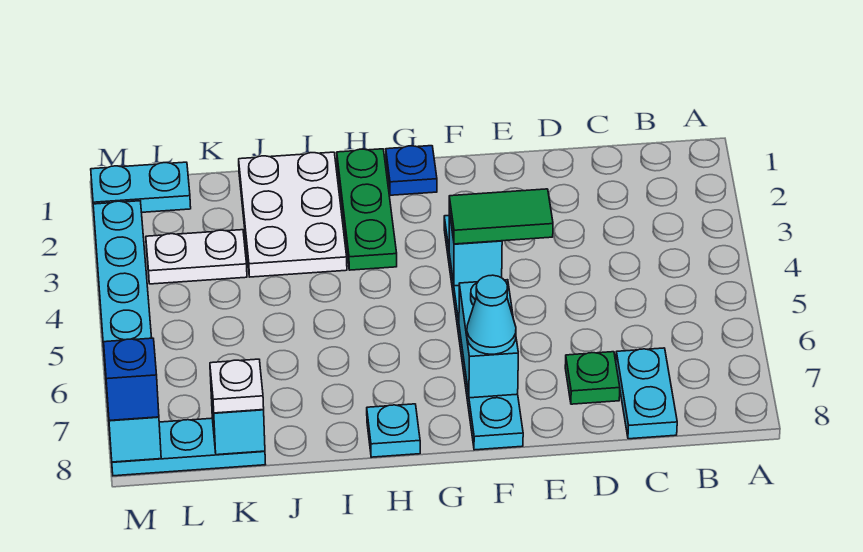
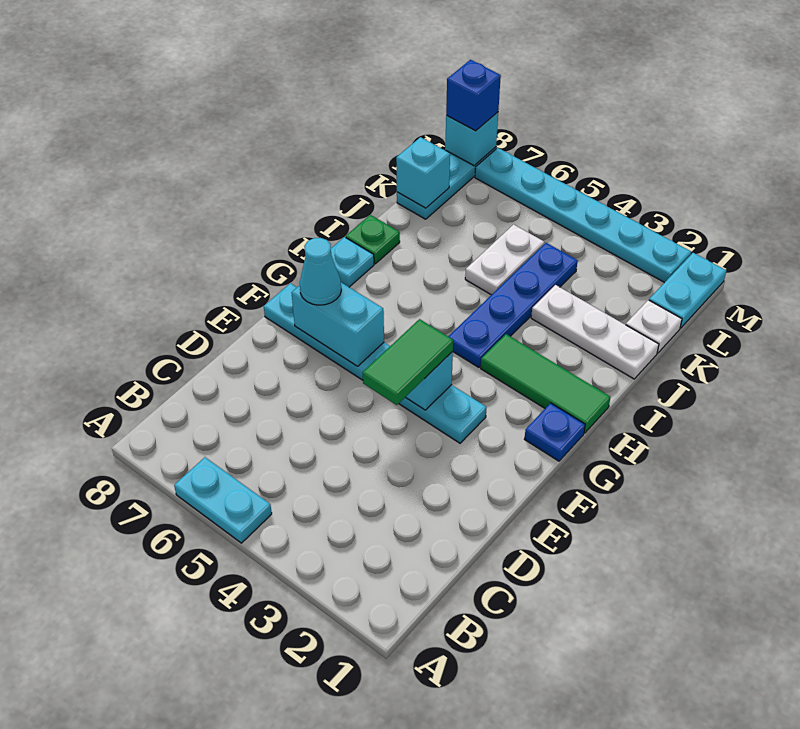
cyan 1x2 plate [616,348,677,439] -> cyan 1x2 plate moved to [174,457,272,543]
green 1x1 plate [565,352,620,404] -> green 1x1 plate moved to [346,215,400,264]
green 1x3 plate [337,149,397,270] -> green 1x3 tile [481,334,610,433]
none -> blue 1x4 plate [448,243,578,367]
white 2x3 plate [239,152,347,277] -> white 1x3 plate [531,285,659,379]
white 1x2 plate [146,230,247,284] -> white 1x2 plate moved to [465,224,544,295]
white 1x1 plate [210,359,264,413] -> white 1x1 plate moved to [626,300,682,353]

